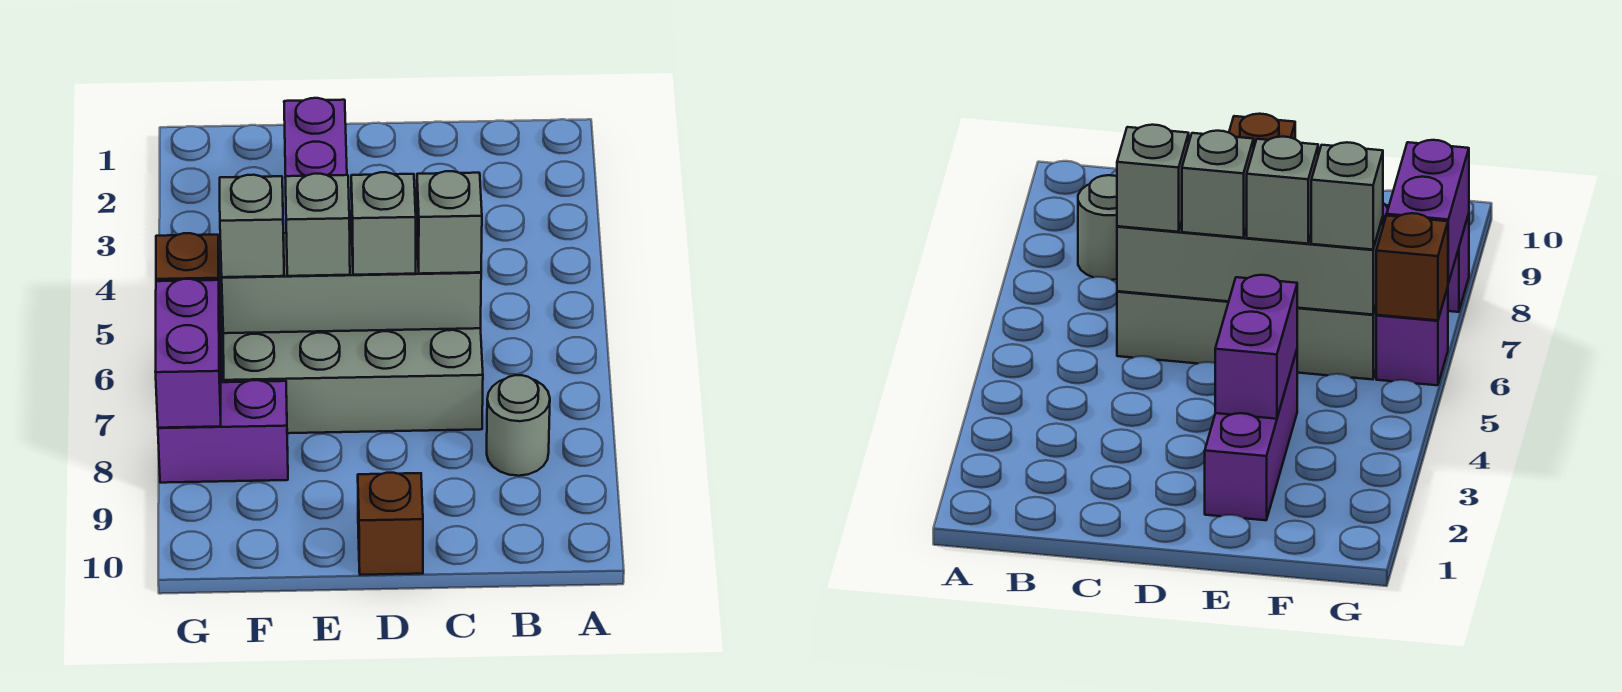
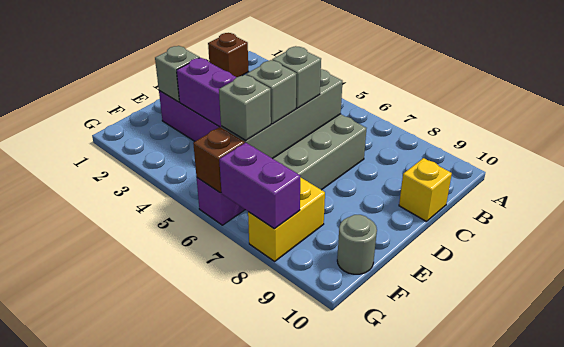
grey 1x1 round brick [487,375,550,476] -> grey 1x1 round brick moved to [337,215,377,274]
grey 1x1 brick [417,171,482,274] -> grey 1x1 brick moved to [155,46,199,102]
none -> yellow 1x1 brick [399,158,452,222]
brown 1x1 brick [358,473,423,575] -> brown 1x1 brick moved to [208,33,249,77]
purple 1x2 brick [158,380,288,483] -> yellow 1x2 brick [248,177,325,261]

